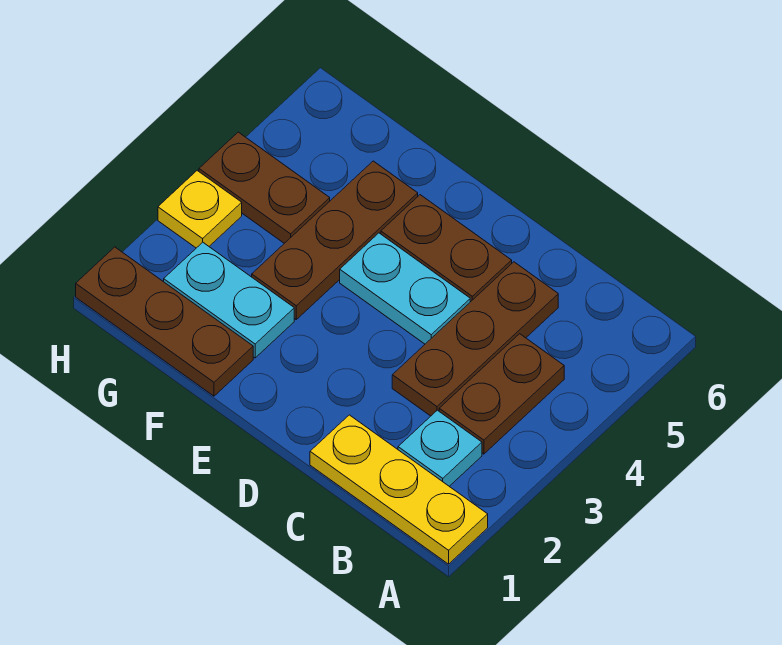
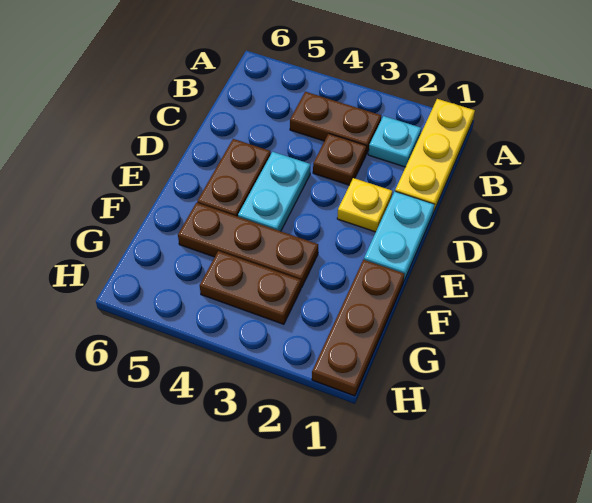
brown 1x3 plate [392,262,558,416] -> brown 1x1 plate [313,134,367,185]
cyan 1x2 plate [164,242,294,358] -> cyan 1x2 plate moved to [364,192,434,280]
brown 1x2 plate [199,132,330,243] -> brown 1x2 plate turned to [200,251,301,324]
yellow 1x1 plate [158,171,242,248] -> yellow 1x1 plate moved to [337,178,392,232]

